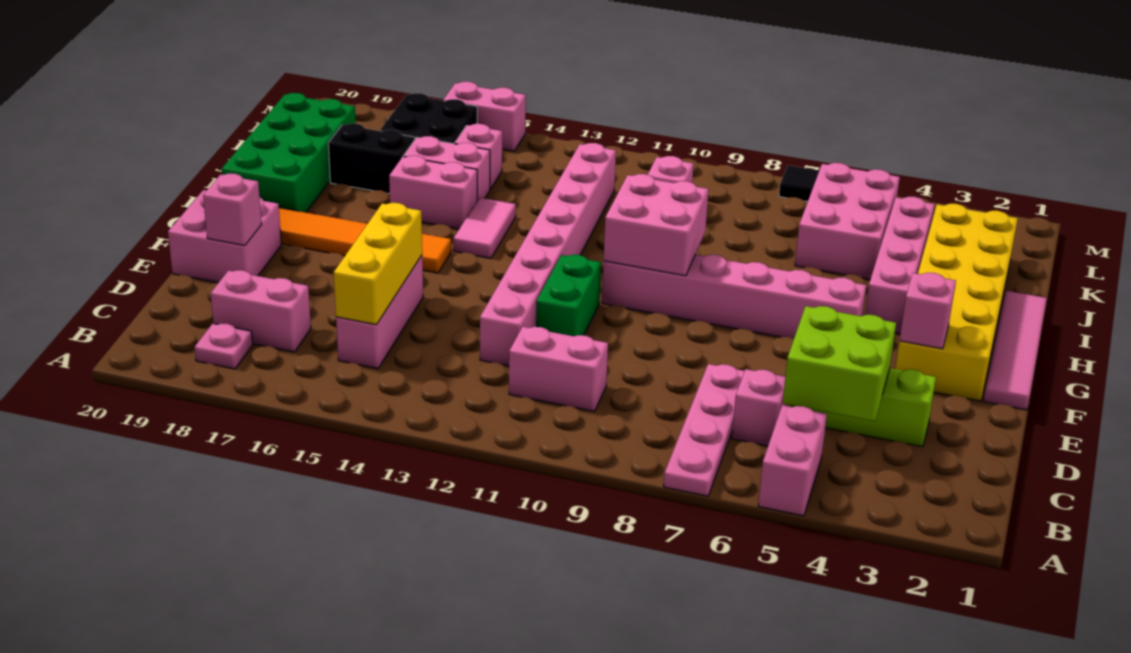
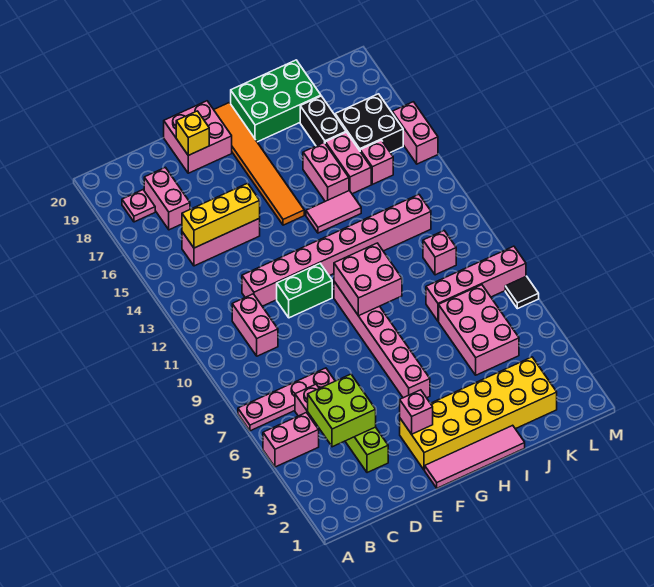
pink 1x1 brick [203,174,262,245] -> yellow 1x1 brick [176,111,209,155]
pink 1x4 brick [865,197,935,334] -> pink 1x4 brick moved to [426,246,526,321]
green 2x4 brick [222,93,356,212] -> green 2x3 brick [231,60,321,142]
pink 2x3 brick [795,163,900,279] -> pink 2x3 brick turned to [439,285,519,375]

